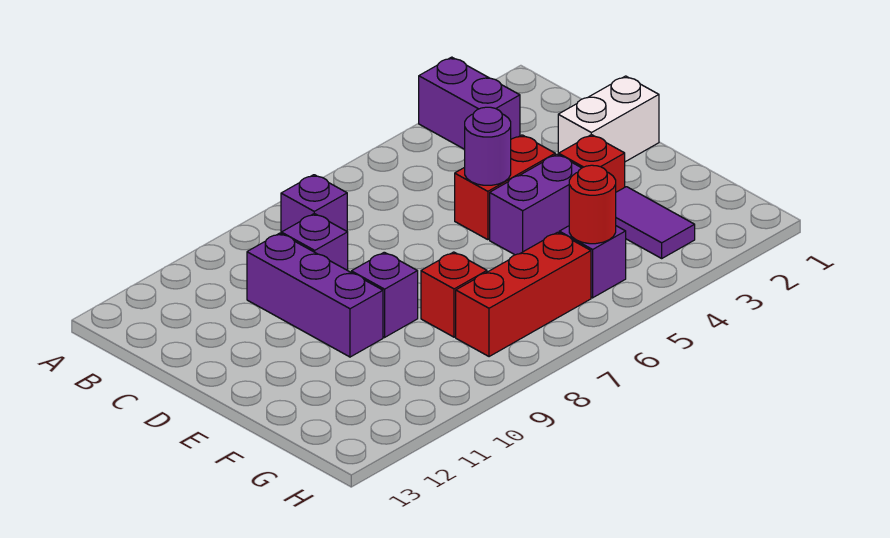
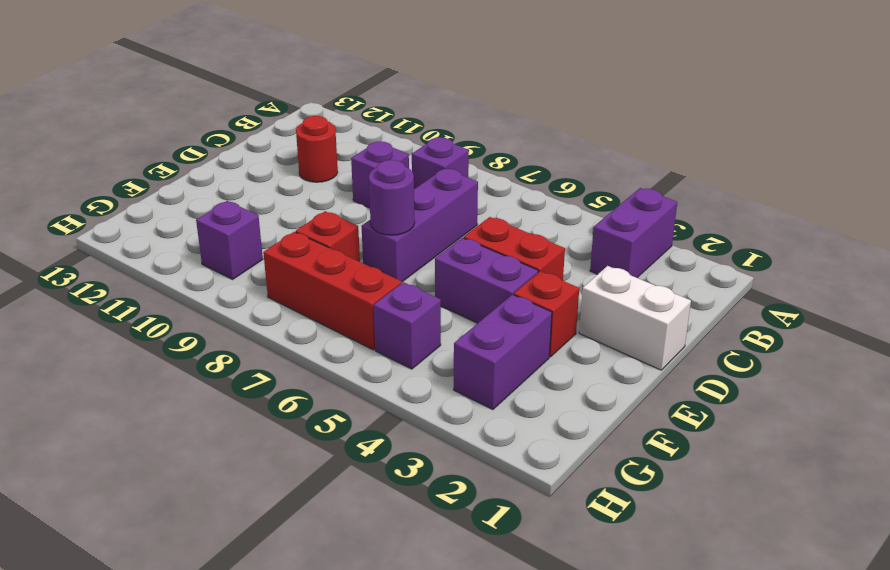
purple 1x3 brick [247,233,383,357] -> purple 1x3 brick moved to [361,168,478,282]
purple 1x1 round brick [465,107,511,185] -> purple 1x1 round brick moved to [369,160,415,235]
purple 1x1 brick [351,252,418,337] -> purple 1x1 brick moved to [196,201,263,279]
purple 1x2 tile [616,187,695,258] -> purple 1x2 brick [454,295,552,410]
red 1x1 round brick [569,165,616,244] -> red 1x1 round brick moved to [296,116,338,182]

